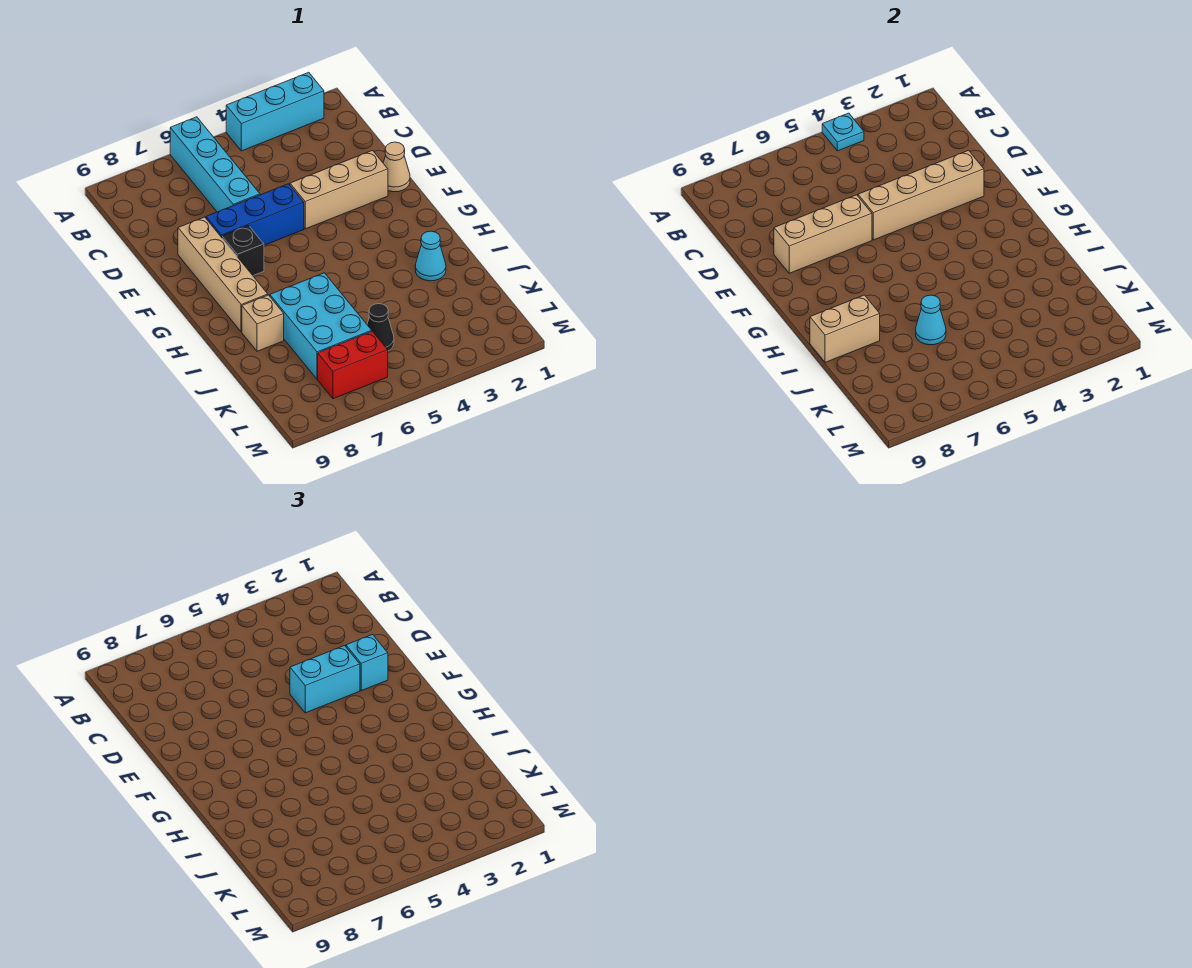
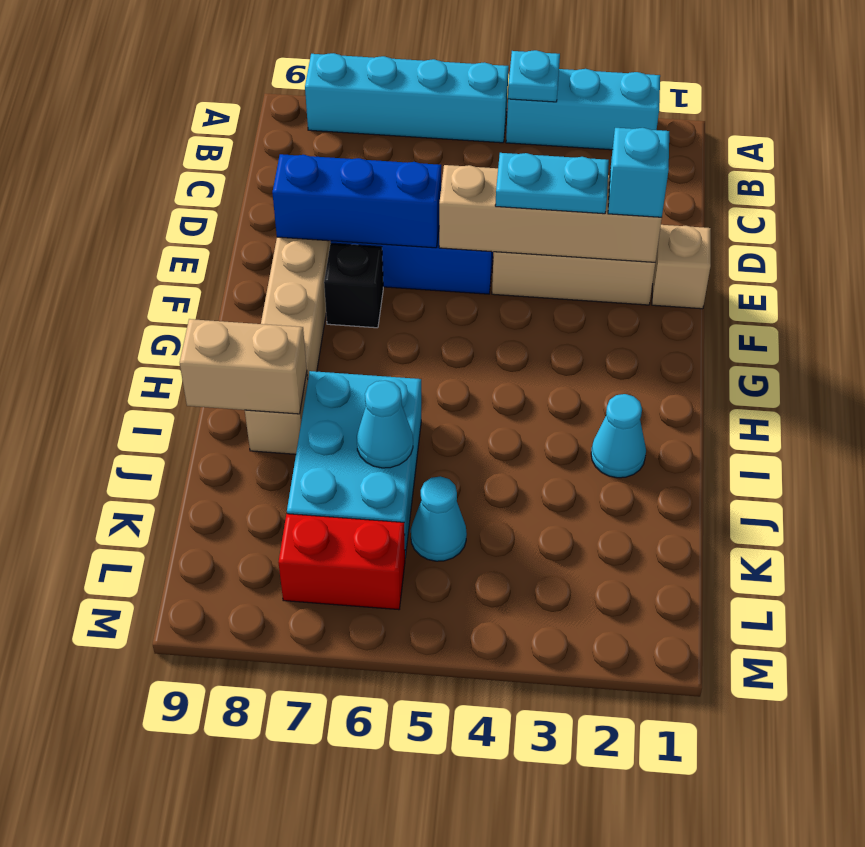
cyan 1x4 brick [170,117,260,212] -> cyan 1x4 brick turned to [305,53,509,143]
tan 1x1 cone [383,142,410,192] -> tan 1x1 brick [652,225,711,309]
cyan 1x2 brick [290,646,360,713] -> cyan 1x2 plate [495,153,609,214]
tan 1x3 brick [774,195,872,273] -> blue 1x3 brick [272,154,441,248]
black 1x1 cone [367,304,394,351] -> cyan 1x1 cone [411,476,467,561]

